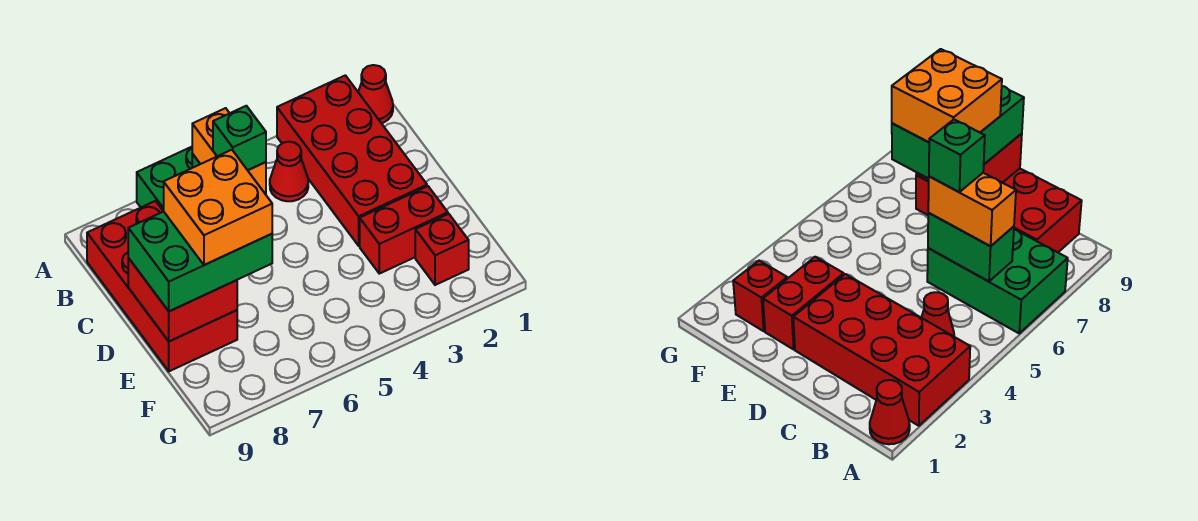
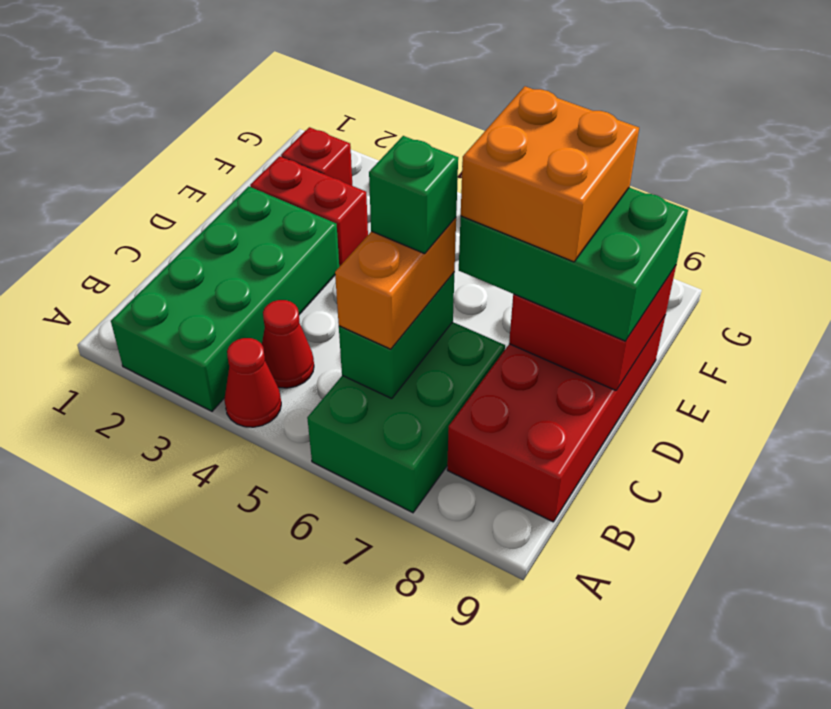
red 1x1 cone [358,65,393,123] -> red 1x1 cone moved to [224,338,281,427]
red 2x4 brick [277,75,427,246] -> green 2x4 brick [111,186,339,411]

